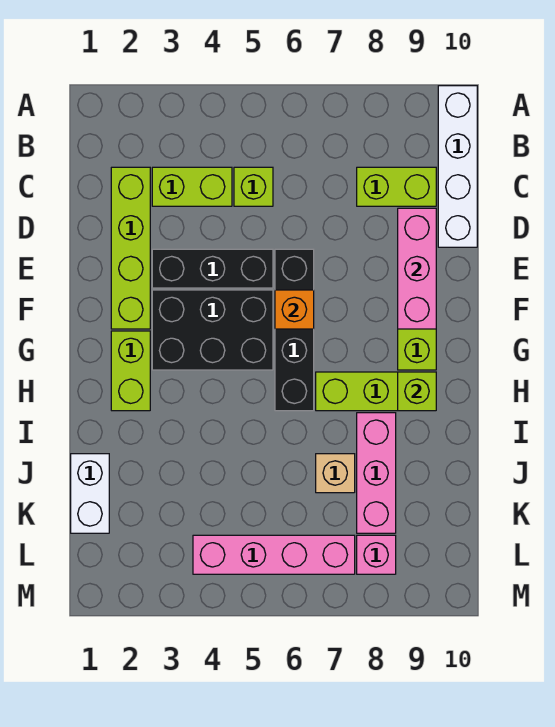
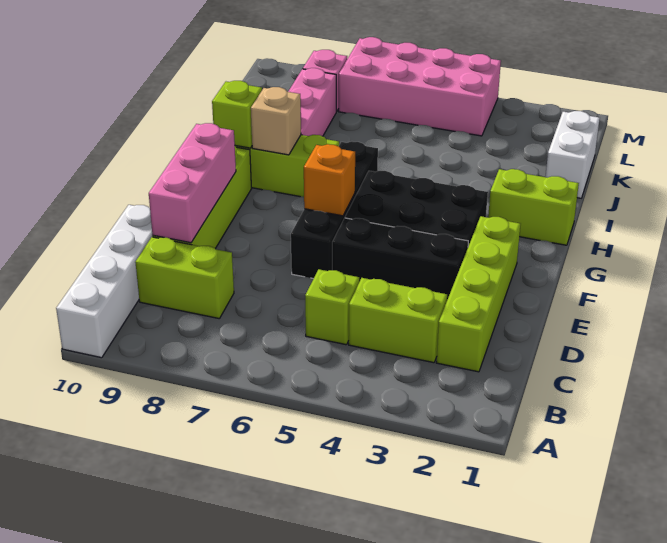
lime 1x2 brick [111,331,150,411] -> lime 1x2 brick turned to [488,169,579,245]
tan 1x1 brick [316,454,355,493] -> tan 1x1 brick moved to [251,87,301,155]
pink 1x4 brick [193,535,355,574] -> pink 2x4 brick [339,37,501,136]

